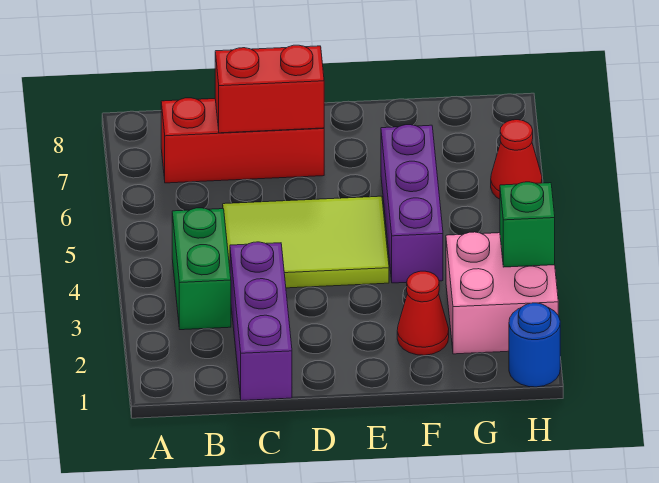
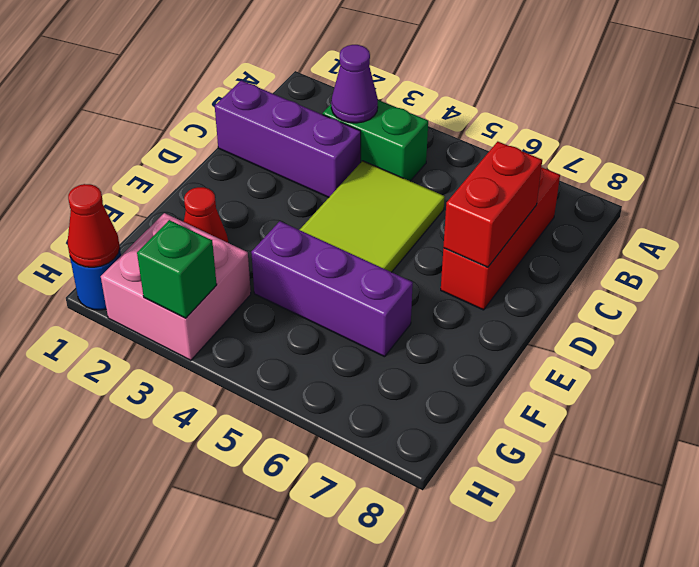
none -> purple 1x1 cone [331,45,378,123]
red 1x1 cone [491,120,542,199] -> red 1x1 cone moved to [67,184,120,267]

